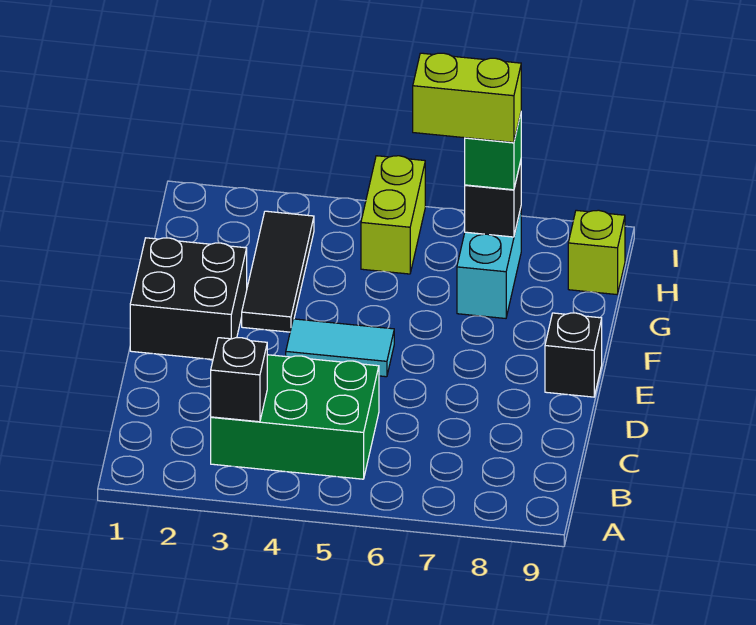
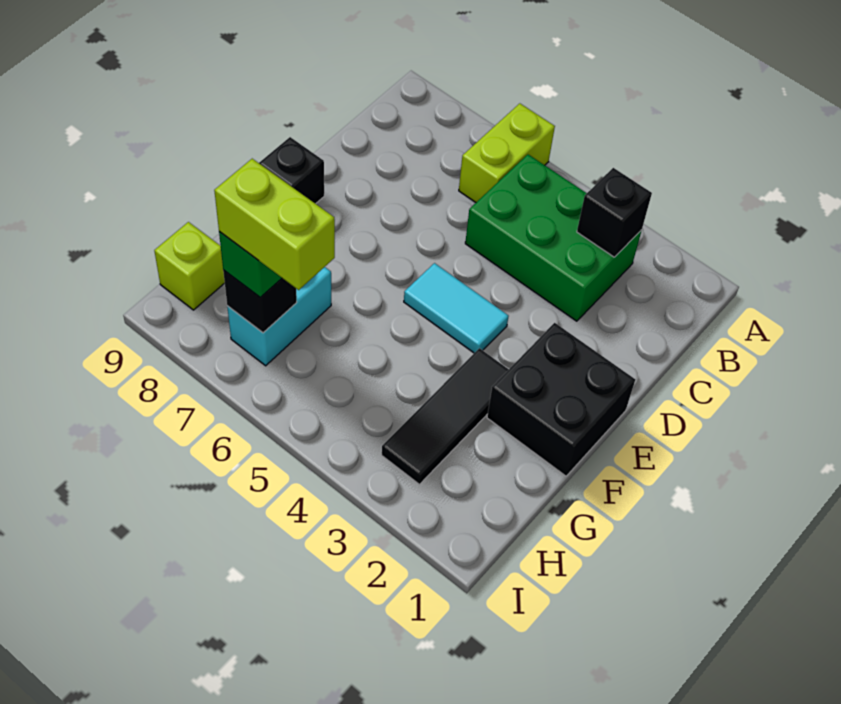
lime 1x2 brick [361,156,425,274] -> lime 1x2 brick moved to [459,104,555,202]

